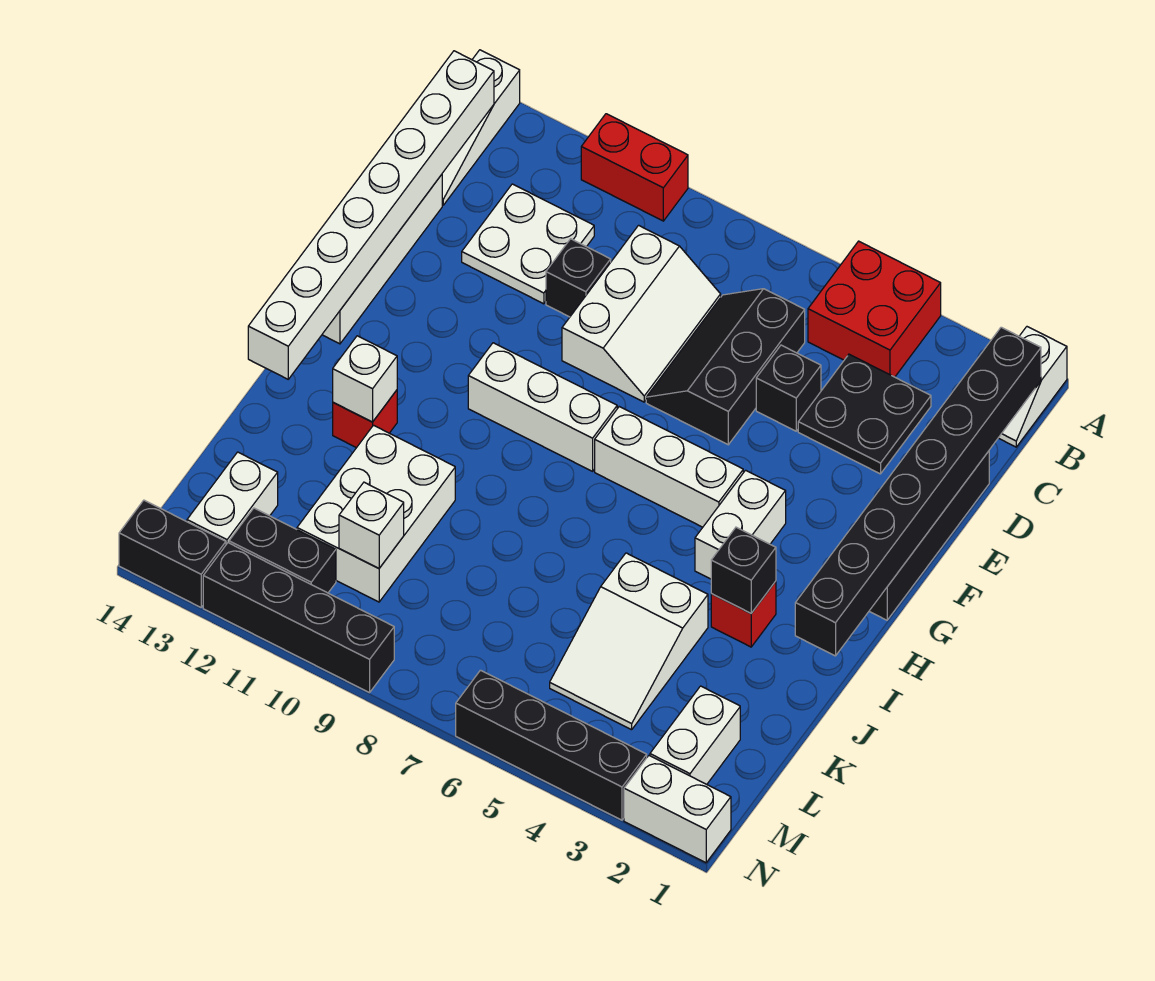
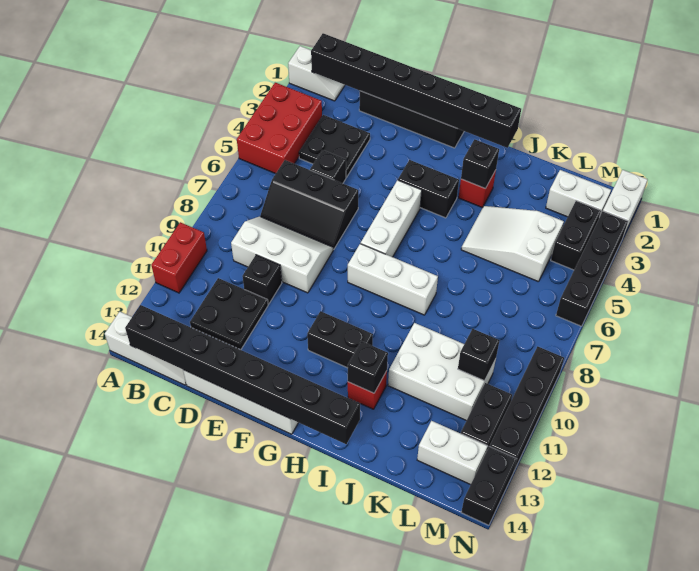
red 2x2 brick [808,241,941,377] -> red 2x3 brick [237,83,322,174]
white 1x8 brick [248,51,494,379] -> black 1x8 brick [125,305,360,444]
white 2x2 plate [462,184,594,304] -> black 2x2 plate [190,278,268,350]
white 1x2 brick [695,470,786,579] -> black 1x2 brick [398,160,459,218]
white 1x3 brick [468,343,617,471] -> white 1x3 brick turned to [348,244,438,315]
none -> black 1x2 brick [307,311,373,368]
white 1x1 brick [333,336,397,422] -> black 1x1 brick [348,341,388,393]
white 2x3 slope [550,553,708,730] -> white 2x3 slope turned to [461,206,564,282]
white 1x1 brick [339,482,404,568] -> black 1x1 brick [458,329,500,381]
none -> black 1x2 brick [551,201,601,270]

